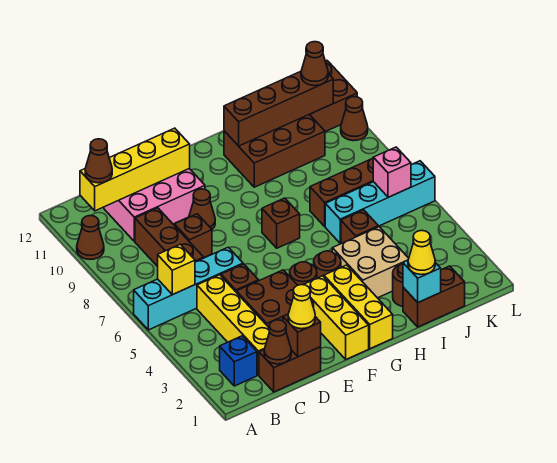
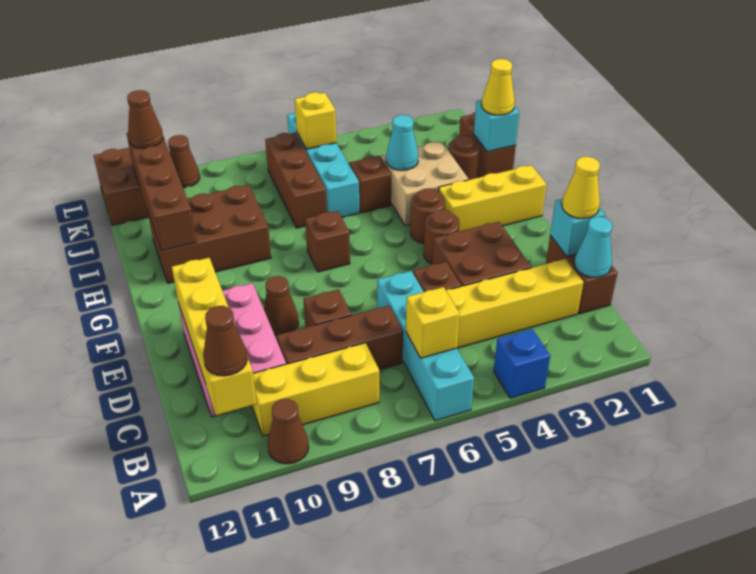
blue 1x1 brick [220,336,257,386] -> blue 1x1 brick moved to [494,329,550,398]
brown 1x1 cone [264,320,291,364] -> cyan 1x1 cone [574,217,613,277]
brown 1x1 brick [283,314,321,357] -> cyan 1x1 brick [550,199,605,257]
yellow 1x3 brick [303,276,369,359] -> yellow 1x3 brick moved to [252,343,379,436]
brown 2x3 brick [224,115,325,187] -> brown 2x3 brick turned to [147,185,271,283]
none -> cyan 1x1 cone [386,115,419,170]
pink 1x1 brick [373,147,411,197] -> yellow 1x1 brick [295,92,336,149]

